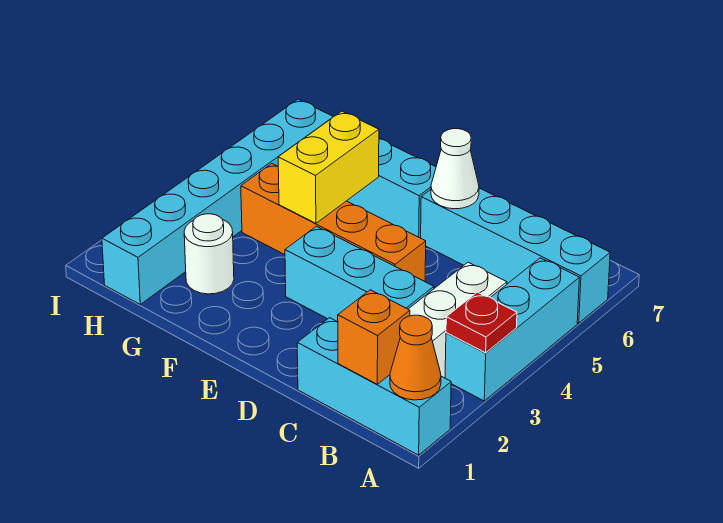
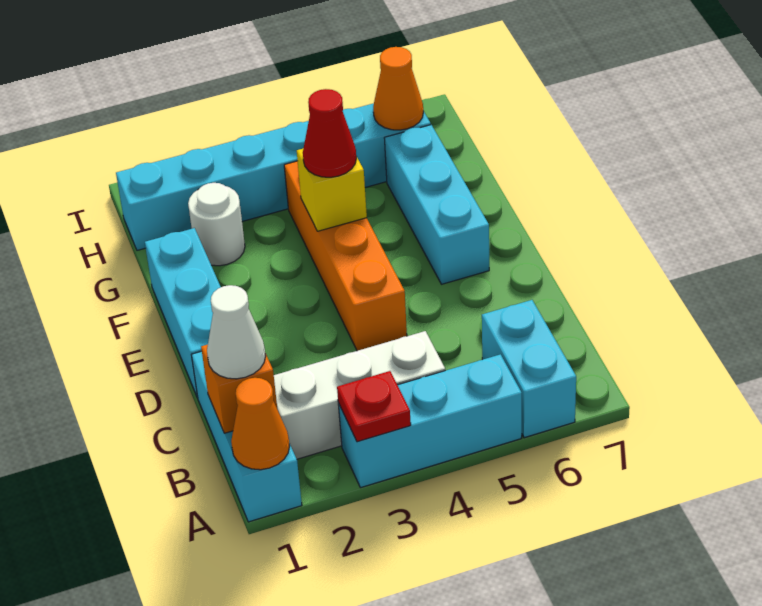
cyan 1x4 brick [421,188,610,323] -> cyan 1x2 brick [482,300,576,438]
cyan 1x3 brick [285,226,434,322] -> cyan 1x3 brick moved to [145,228,221,398]
white 1x1 cone [431,129,479,209] -> white 1x1 cone moved to [207,285,265,379]
yellow 1x2 brick [278,111,379,223] -> yellow 1x1 brick [297,149,367,231]
none -> red 1x1 cone [303,89,356,177]
none -> orange 1x1 cone [373,47,423,130]

